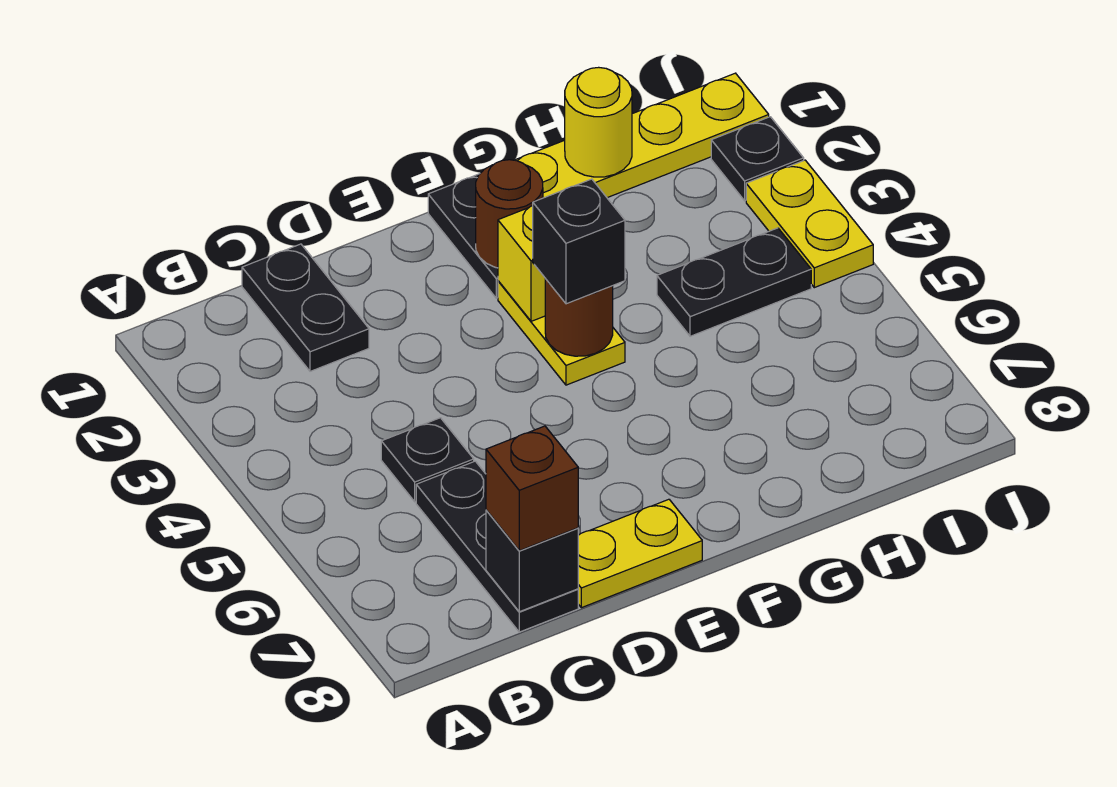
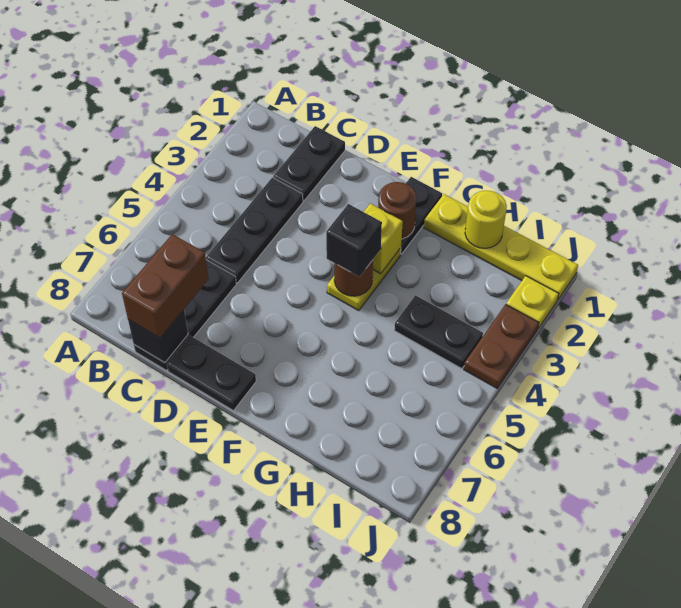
black 1x1 plate [381,418,474,502] -> black 1x3 plate [206,178,303,283]
brown 1x1 brick [486,426,578,551] -> brown 1x2 brick [122,234,208,338]
yellow 1x2 plate [578,499,702,608] -> black 1x2 plate [167,336,256,411]
black 1x1 plate [711,117,804,201] -> yellow 1x1 plate [506,276,559,328]
yellow 1x2 plate [746,160,873,288] -> brown 1x2 plate [464,304,539,388]

